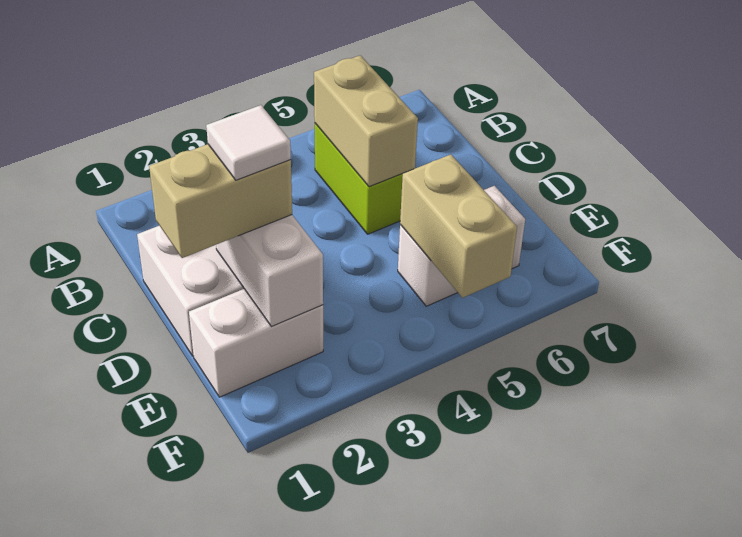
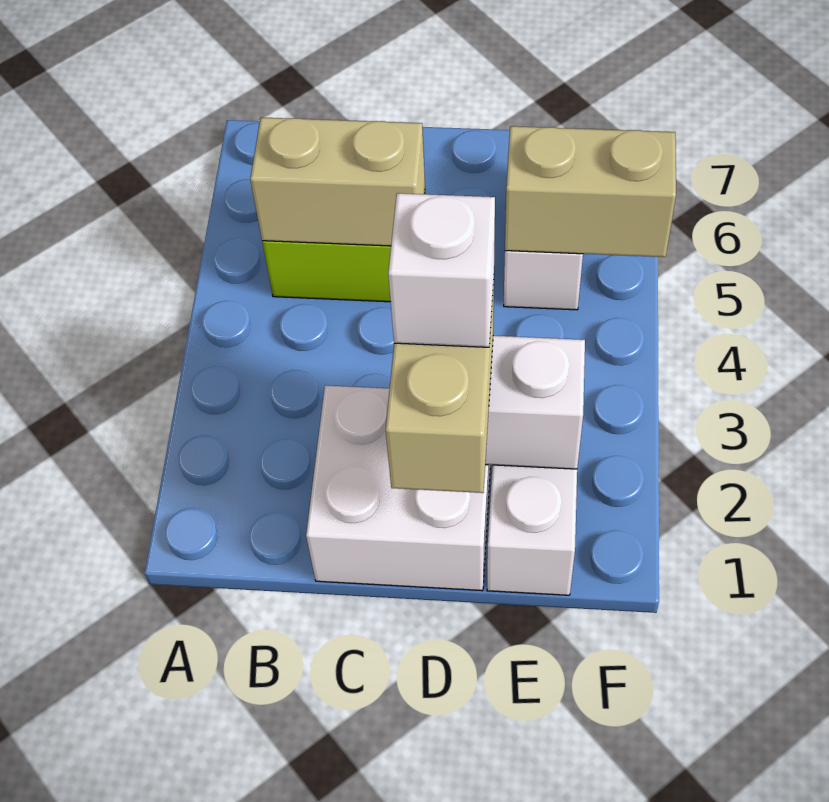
white 1x1 tile [206,105,291,180] -> white 1x1 brick [388,193,495,347]

